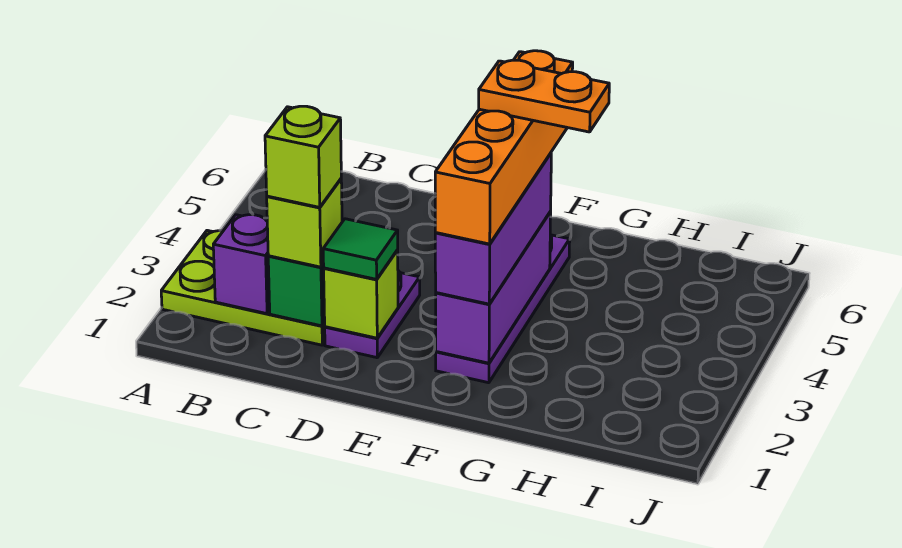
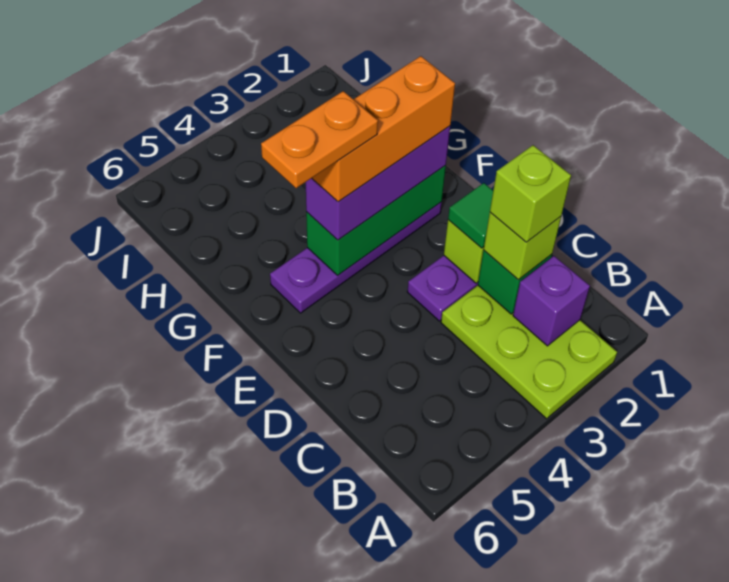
purple 1x3 brick [436,212,551,363] -> green 1x3 brick [306,165,446,275]
orange 1x4 brick [435,51,573,244] -> orange 1x3 brick [312,56,455,202]
orange 1x2 plate [479,60,609,132] -> orange 1x2 plate turned to [261,91,378,188]

